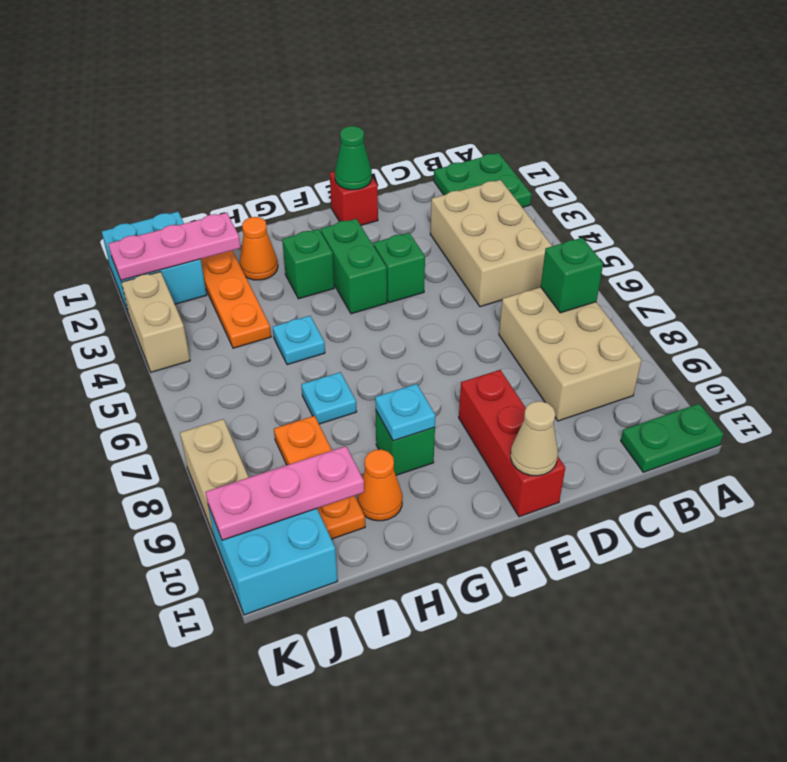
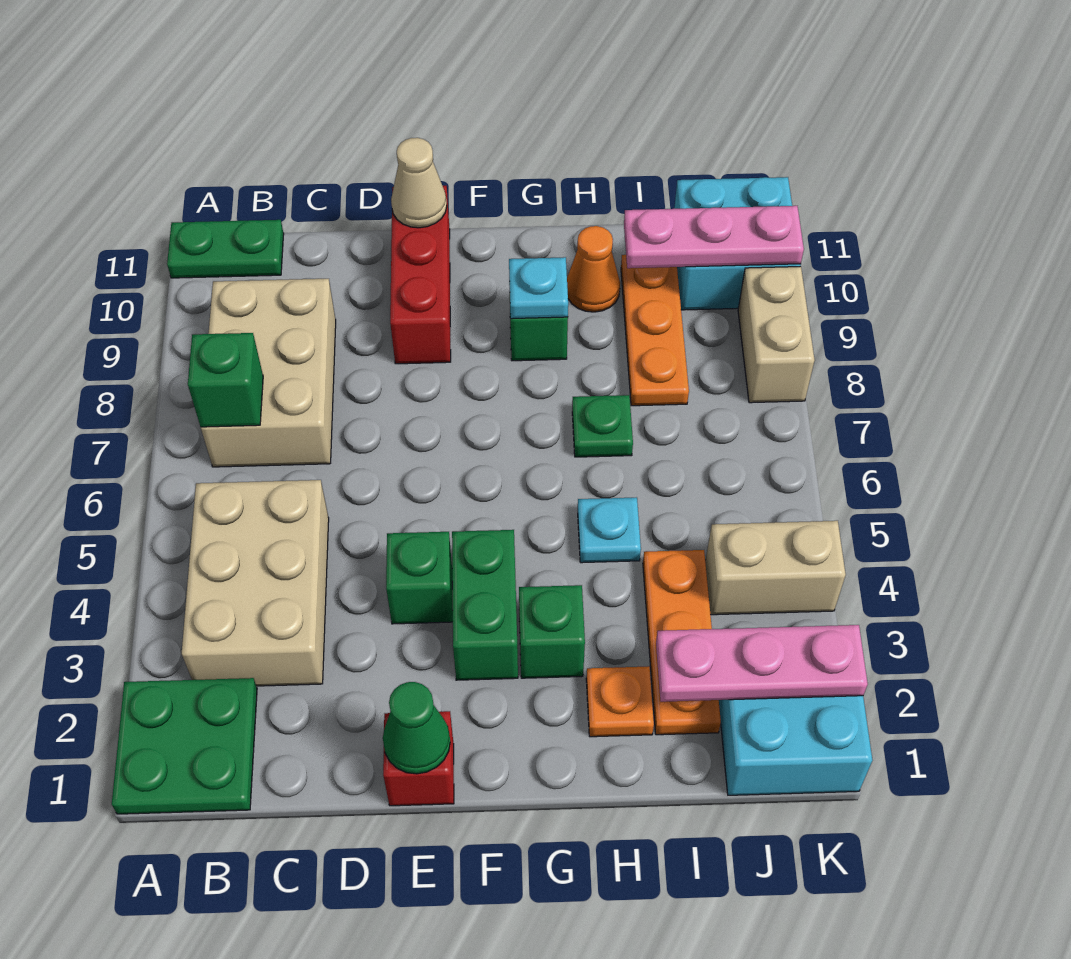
orange 1x1 cone [240,217,278,280] -> orange 1x1 plate [586,666,654,737]
cyan 1x1 plate [301,372,357,424] -> green 1x1 plate [572,395,633,457]
tan 1x2 brick [121,272,190,372] -> tan 1x2 brick turned to [705,521,846,615]

